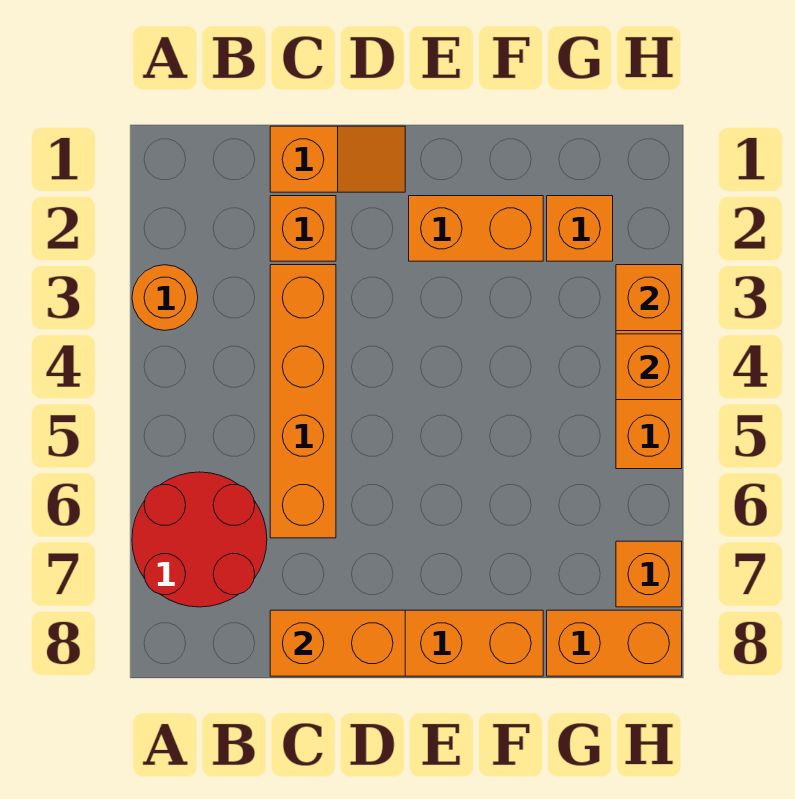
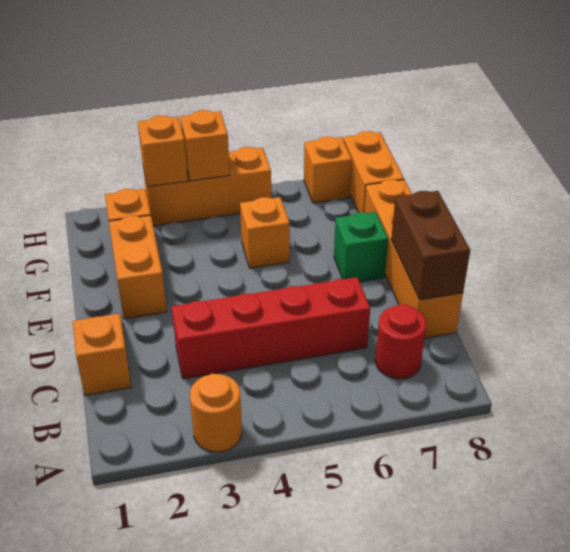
red 2x2 round brick [132,472,267,607] -> red 1x1 round brick [375,304,426,379]
orange 1x1 brick [270,196,336,261] -> orange 1x1 brick moved to [240,197,290,268]
orange 1x4 brick [270,265,336,538] -> red 1x4 brick [172,277,370,379]
orange 1x2 brick [270,610,405,676] -> brown 1x2 brick [391,191,470,300]
none -> green 1x1 brick [334,212,388,282]

